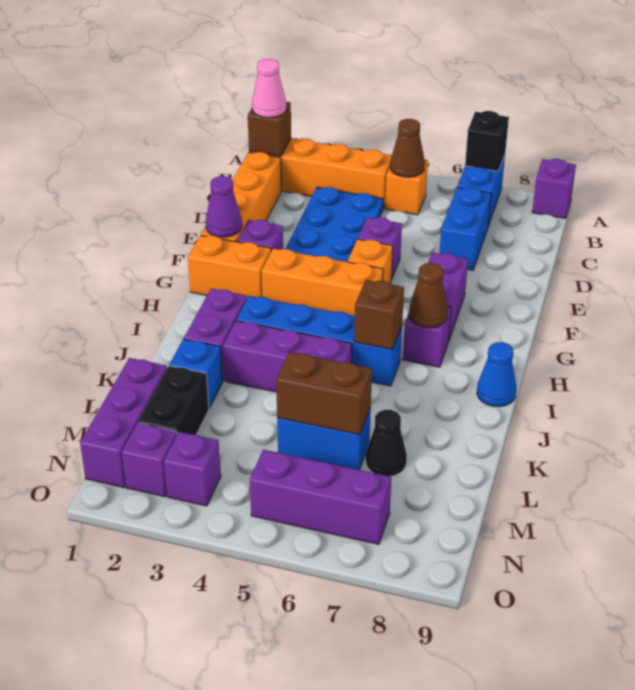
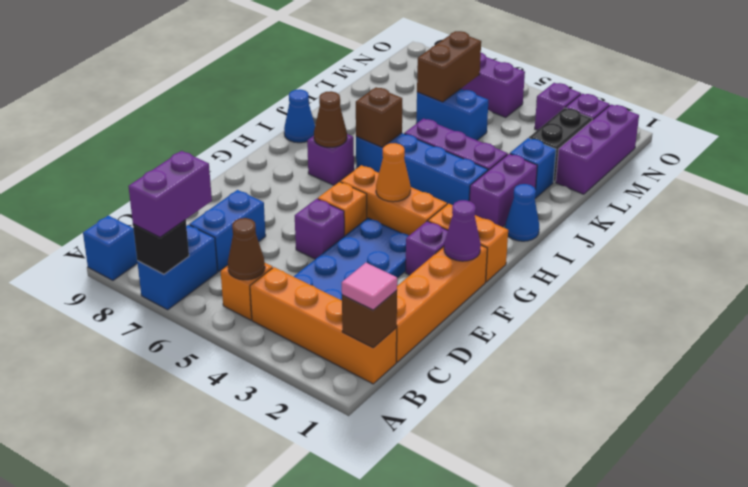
purple 1x1 brick [532,159,576,218] -> blue 1x1 brick [83,215,137,280]
pink 1x1 cone [252,59,286,118] -> pink 1x1 tile [342,263,397,310]
purple 1x2 brick [428,253,468,340] -> purple 1x2 brick moved to [128,151,212,237]
none -> orange 1x1 cone [376,143,411,202]
none -> blue 1x1 cone [505,184,539,241]
brown 1x2 brick [276,352,372,435] -> brown 1x2 brick turned to [417,31,481,102]
black 1x1 cone [366,410,407,476] -> none

